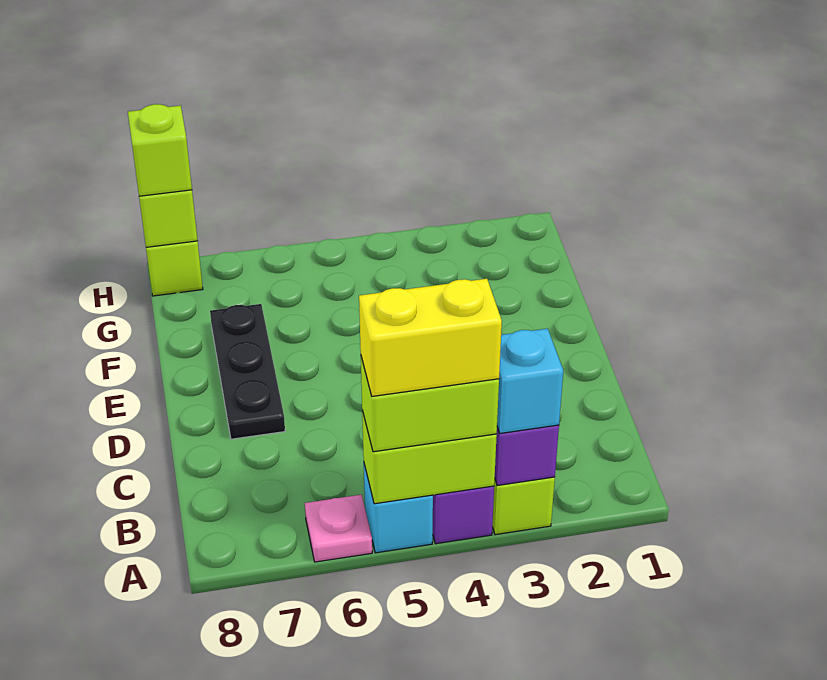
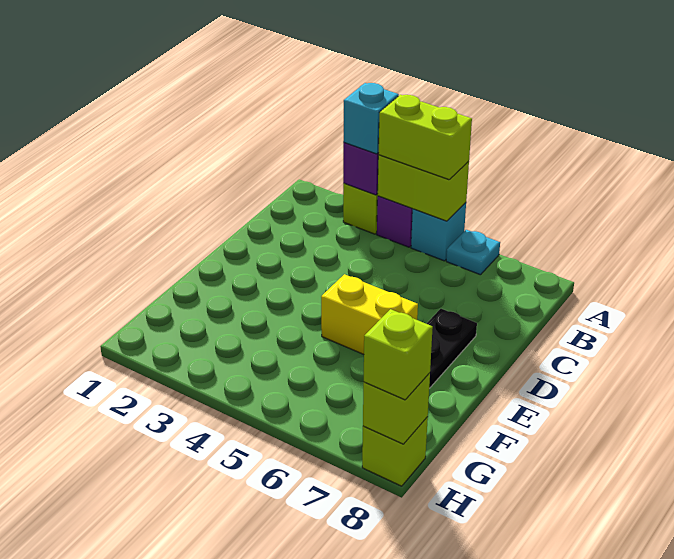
yellow 1x2 brick [359,279,502,396] -> yellow 1x2 brick moved to [321,274,418,354]
pink 1x1 plate [305,495,372,562] -> cyan 1x1 plate [446,230,500,275]

